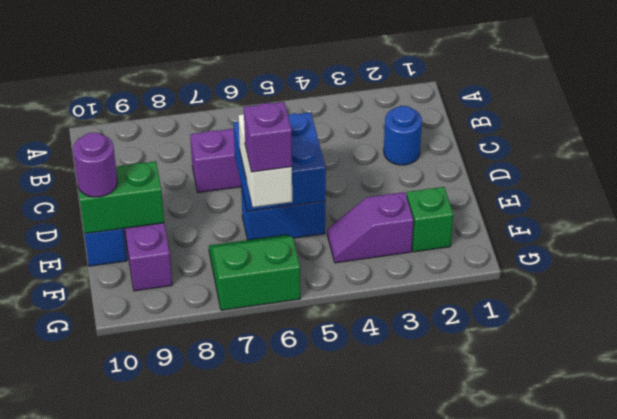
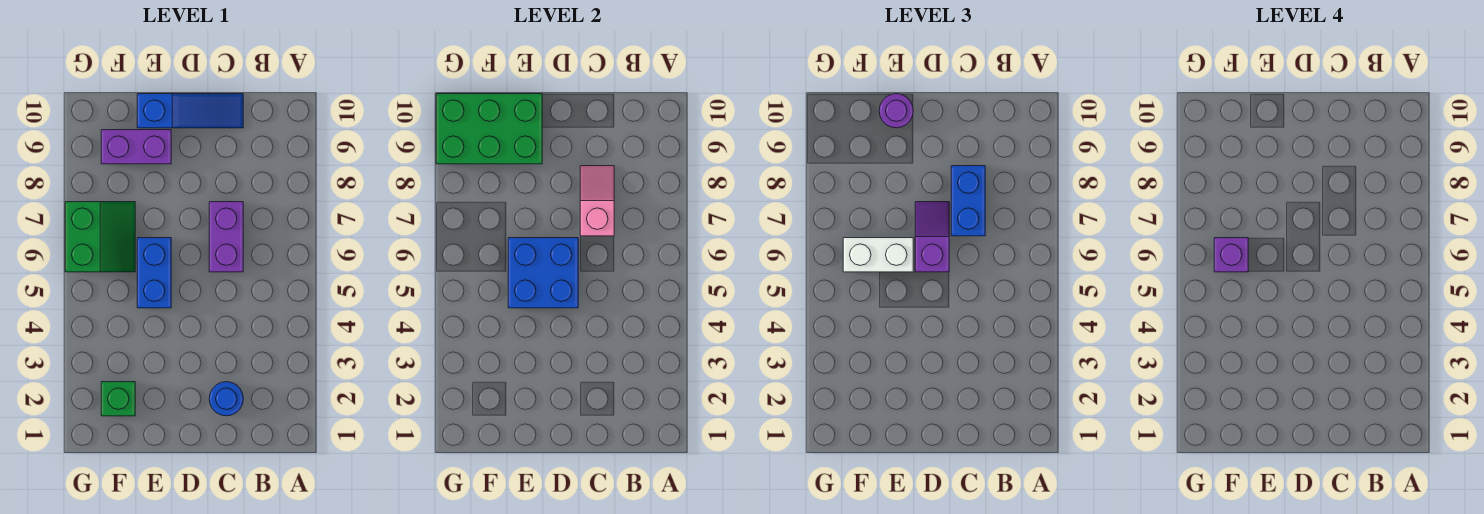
none -> pink 1x2 slope [580,166,614,236]
none -> blue 1x2 brick [951,166,985,236]
green 1x2 brick [78,161,164,234] -> green 2x3 brick [436,94,542,164]
purple 1x2 slope [327,192,414,263] -> purple 1x2 slope moved to [915,202,949,272]

